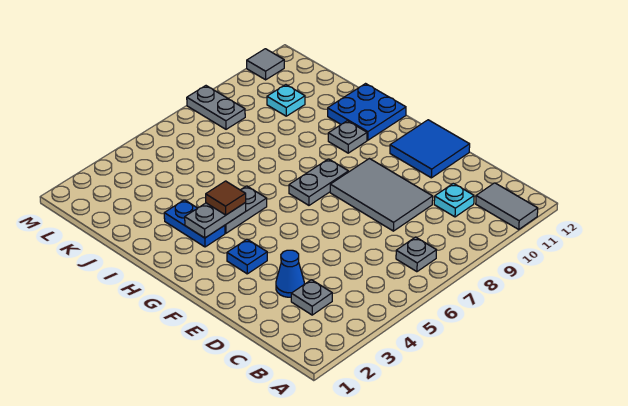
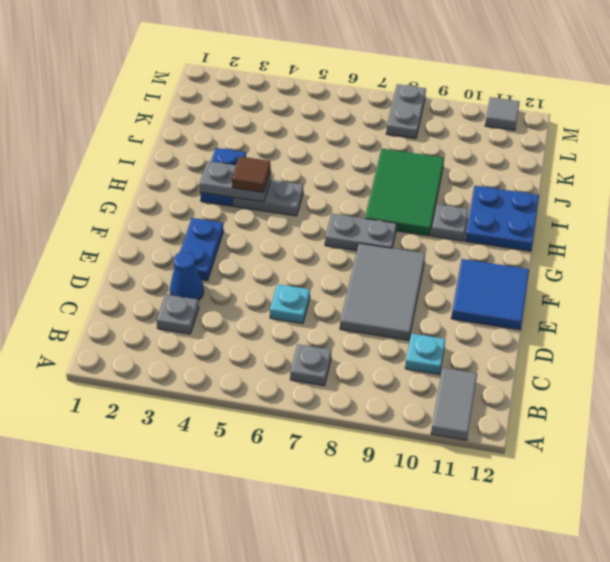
blue 1x1 plate [227,239,267,274] -> blue 1x2 plate [180,218,224,281]
none -> green 2x3 tile [365,149,444,236]
cyan 1x1 plate [267,85,305,116] -> cyan 1x1 plate moved to [270,284,310,323]

